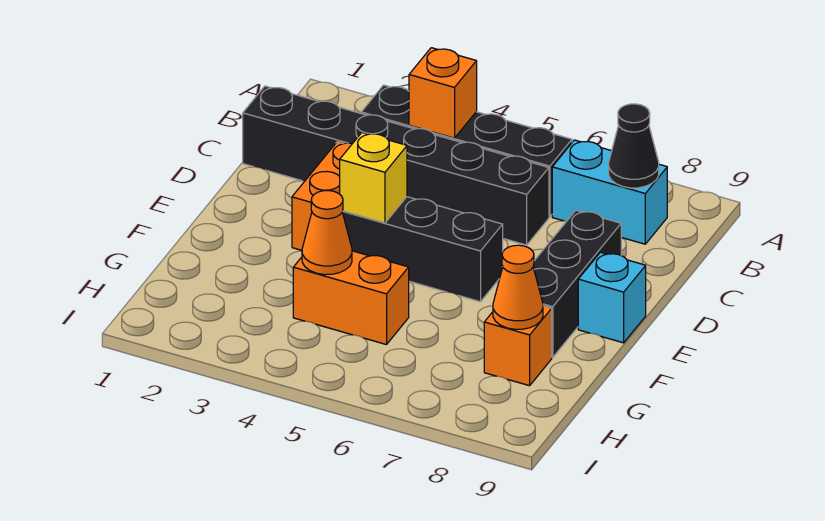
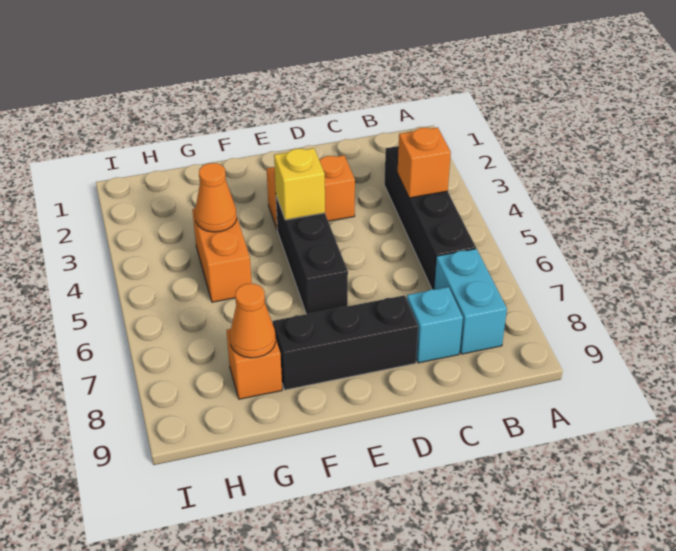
black 1x1 cone [609,104,659,188] -> none
black 1x6 brick [243,86,549,245] -> none
cyan 1x1 brick [578,252,646,343] -> cyan 1x1 brick moved to [407,287,463,363]

